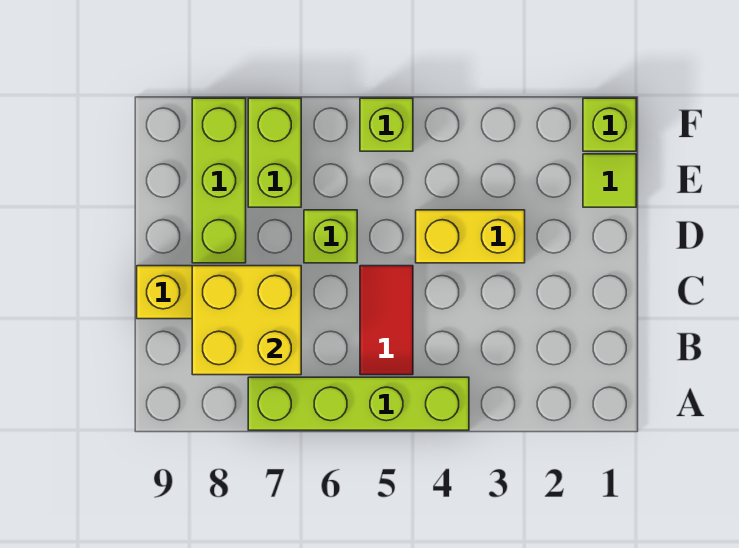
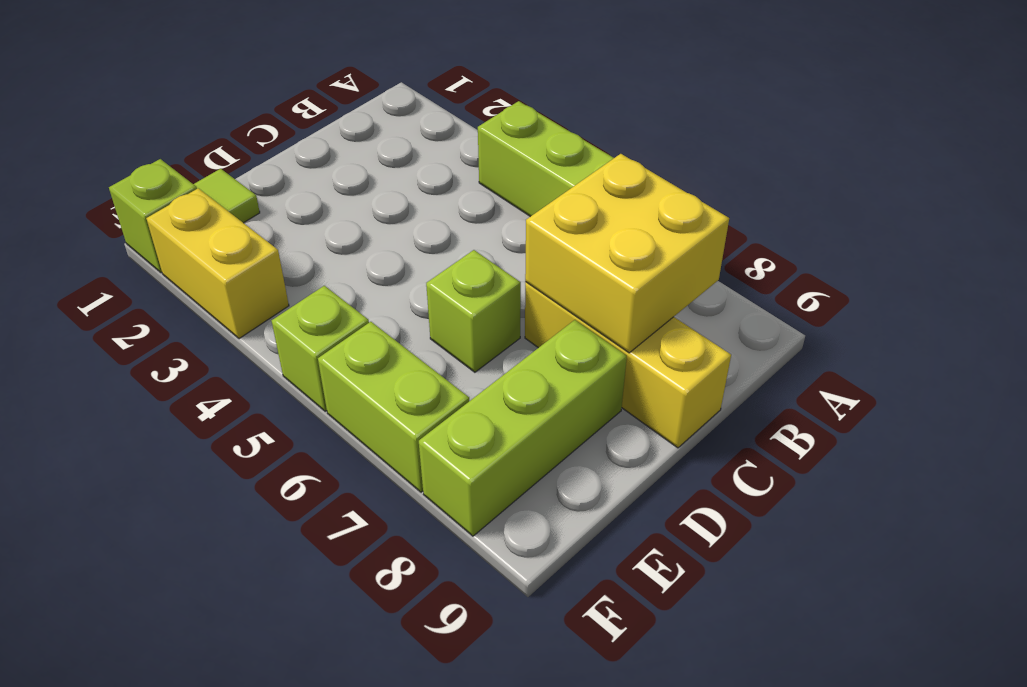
red 1x2 tile [360,266,413,375] -> none
yellow 1x2 brick [416,210,525,263] -> yellow 1x2 brick moved to [146,188,289,339]
lime 1x2 brick [248,98,301,207] -> lime 1x2 brick turned to [318,322,469,492]

